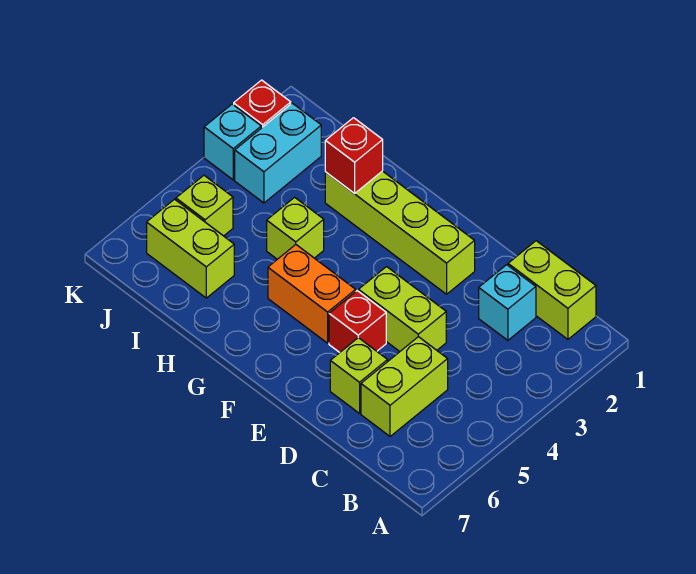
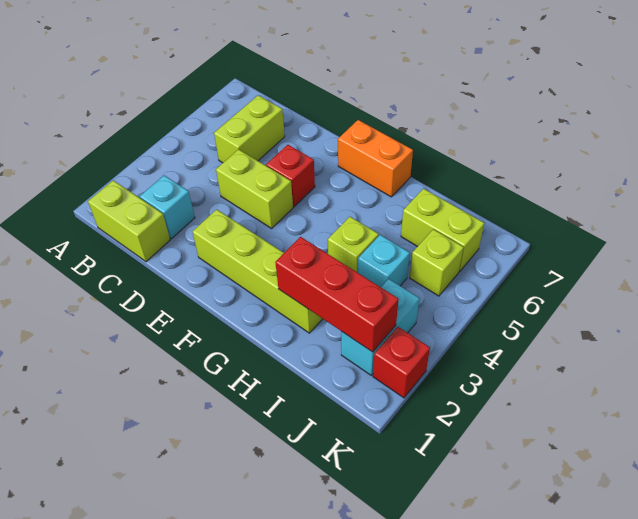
lime 1x1 brick [330,338,388,413] -> none
orange 1x2 brick [268,245,356,343] -> orange 1x2 brick moved to [338,120,413,197]
red 1x1 brick [325,118,383,194] -> red 1x3 brick [275,237,399,352]
cyan 1x1 brick [204,104,261,180] -> cyan 1x1 brick moved to [358,235,410,287]

